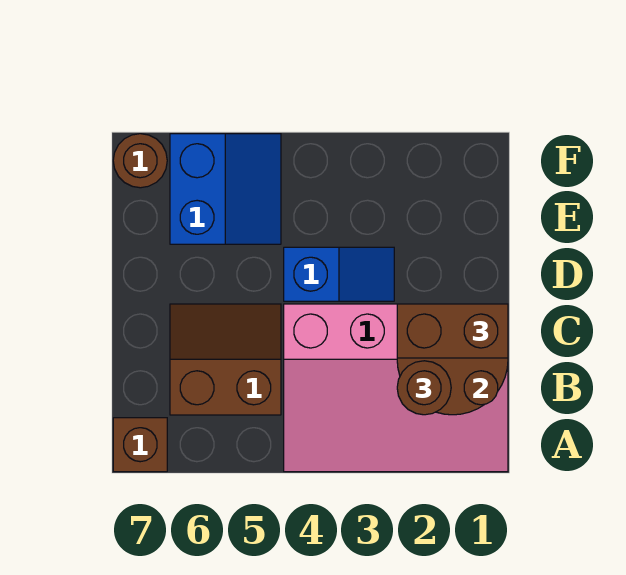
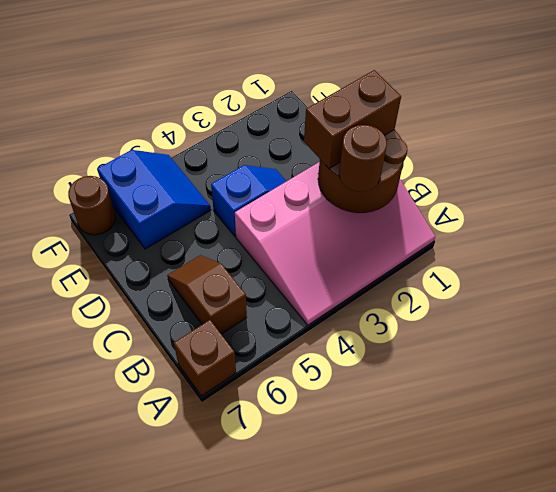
brown 2x2 slope [170,304,281,415] -> brown 1x2 slope [167,255,247,334]

